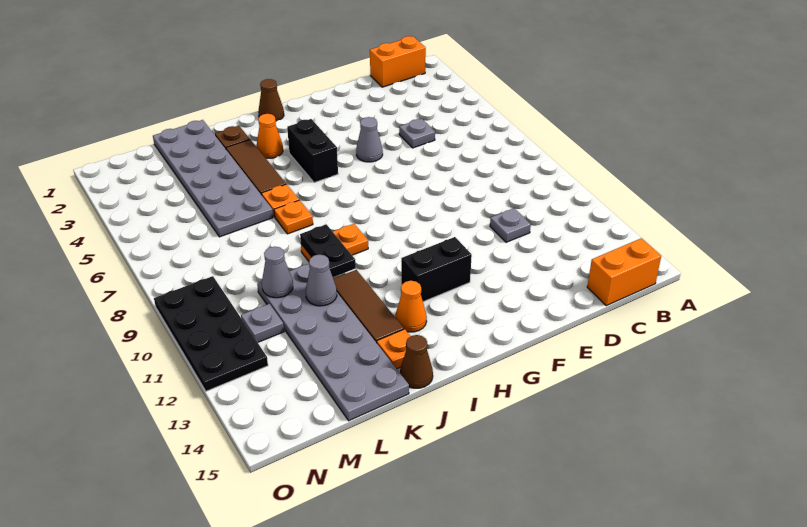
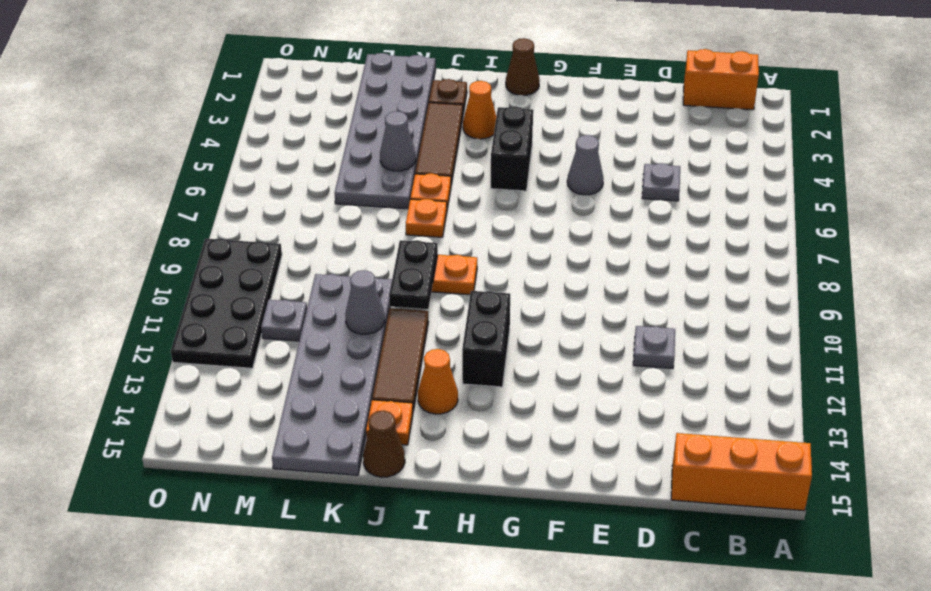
orange 1x2 brick [587,238,661,306] -> orange 1x3 brick [671,433,812,511]
black 1x2 brick [401,237,472,302] -> black 1x2 brick turned to [462,291,510,387]
grey 1x1 cone [262,247,293,298] -> grey 1x1 cone moved to [380,111,416,171]

